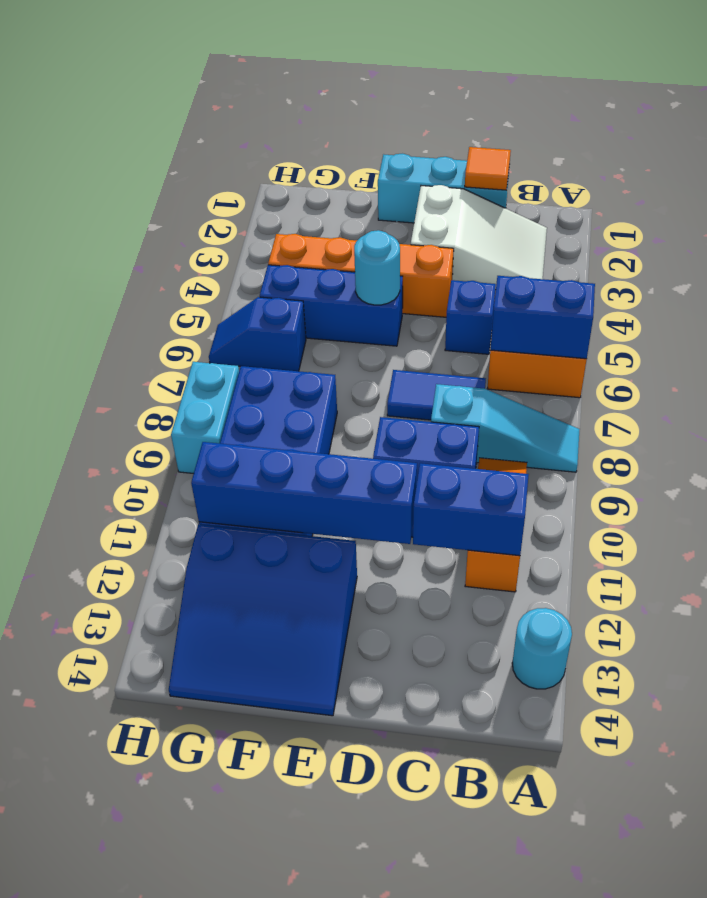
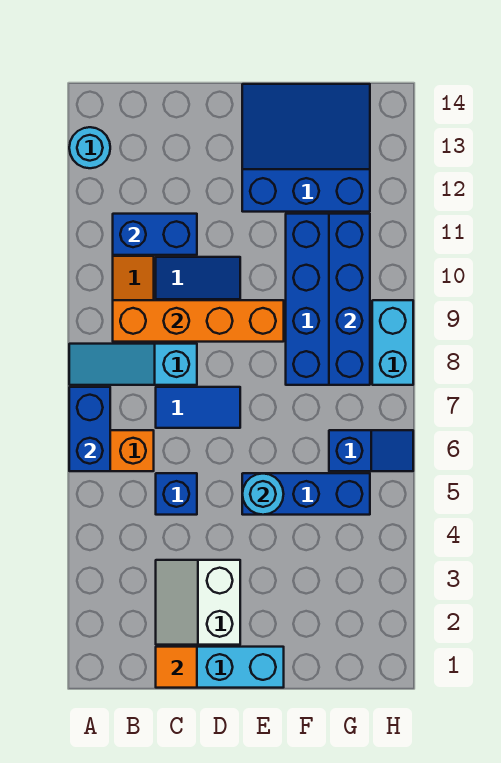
blue 1x2 brick [490,276,595,359] -> blue 1x2 brick turned to [69,387,110,471]
white 2x3 slope [411,185,547,290] -> white 2x2 slope [156,560,240,645]
orange 1x4 brick [268,234,454,317] -> orange 1x4 brick moved to [113,300,284,342]
blue 1x4 brick [191,442,417,544] -> blue 1x4 brick turned to [329,214,370,385]

